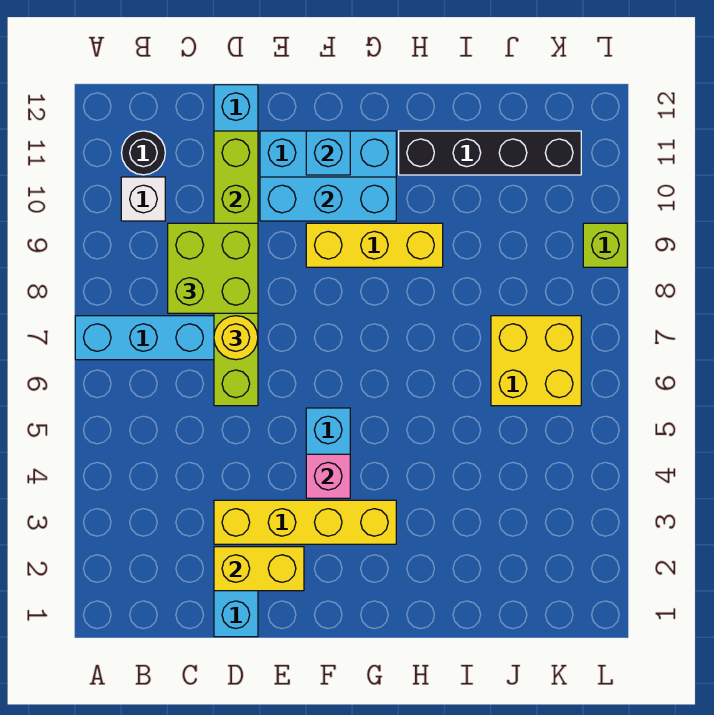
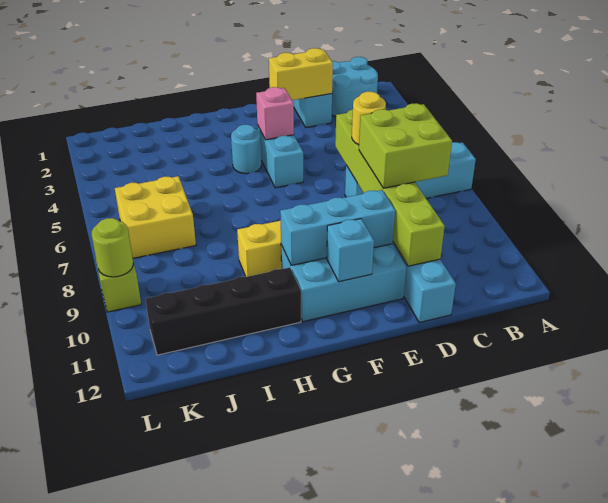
none -> cyan 2x2 round brick [332,57,378,117]
white 1x1 brick [121,177,165,221] -> none
black 1x1 round brick [122,131,165,175] -> none
yellow 1x4 brick [214,500,396,544] -> none
none -> cyan 1x1 round brick [231,124,262,174]
none -> lime 1x1 round brick [92,218,133,277]

